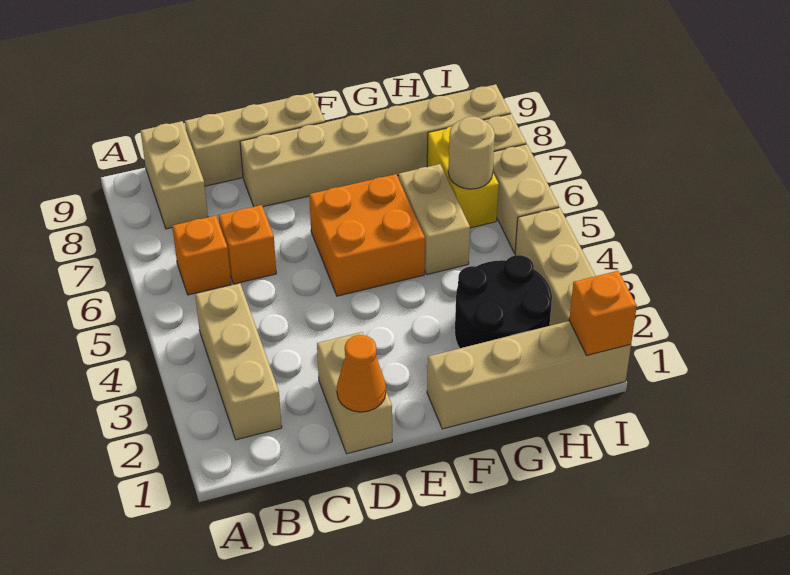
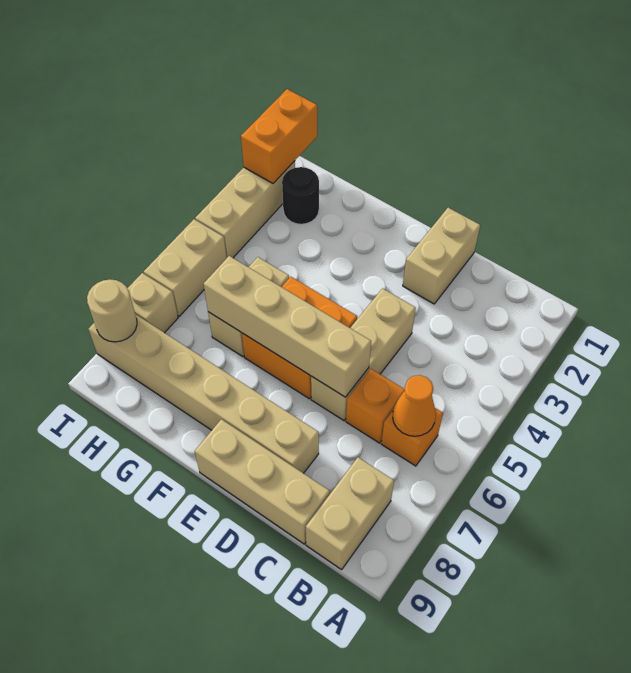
tan 1x3 brick [195,283,282,440] -> tan 1x3 brick moved to [311,288,416,420]
orange 1x1 cone [337,335,386,412] -> orange 1x1 cone moved to [393,375,436,436]
tan 1x4 brick [427,321,631,429] -> tan 1x4 brick moved to [204,256,371,397]
black 2x2 round brick [455,255,552,348] -> black 1x1 round brick [282,167,319,224]
yellow 1x2 brick [427,126,499,228] -> none
tan 1x1 round brick [448,117,495,189] -> tan 1x1 round brick moved to [87,279,137,342]
orange 1x1 brick [569,271,637,355] -> orange 1x2 brick [241,89,317,183]

